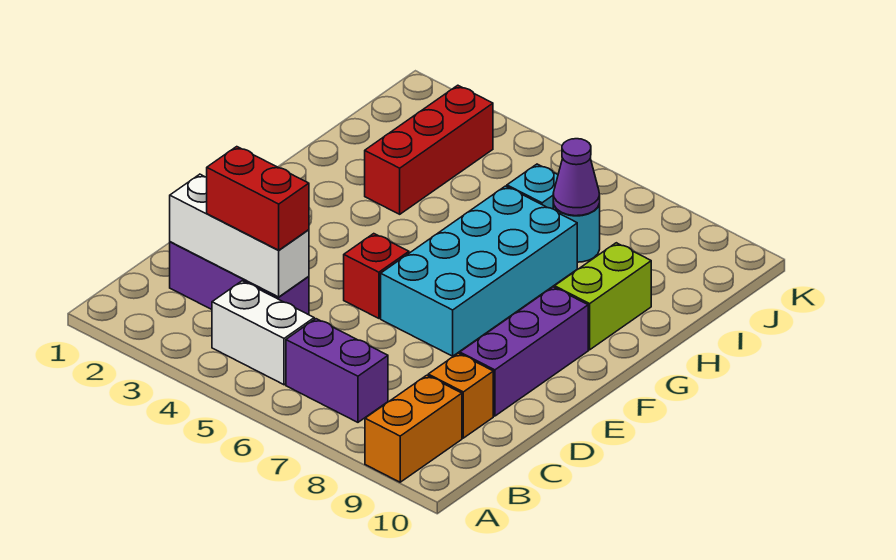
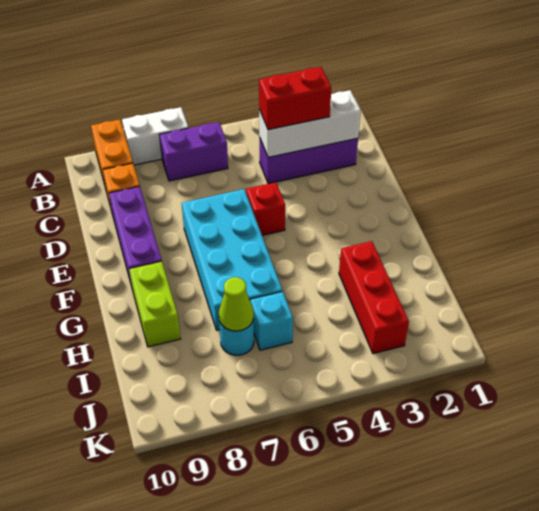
white 1x2 brick [212,281,314,385] -> white 1x2 brick moved to [122,107,188,165]
purple 1x1 cone [553,139,600,216] -> lime 1x1 cone [219,277,254,331]

